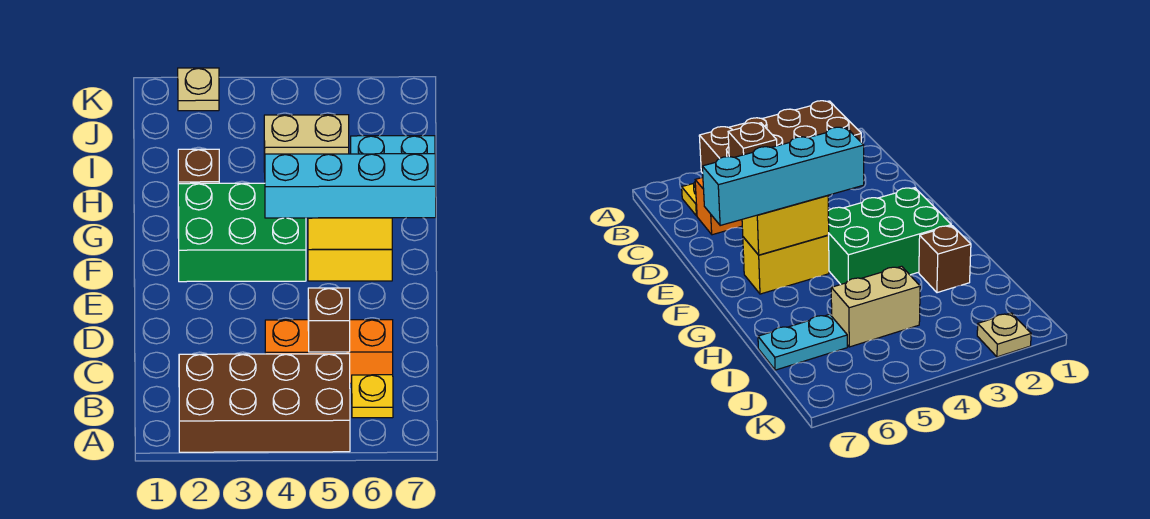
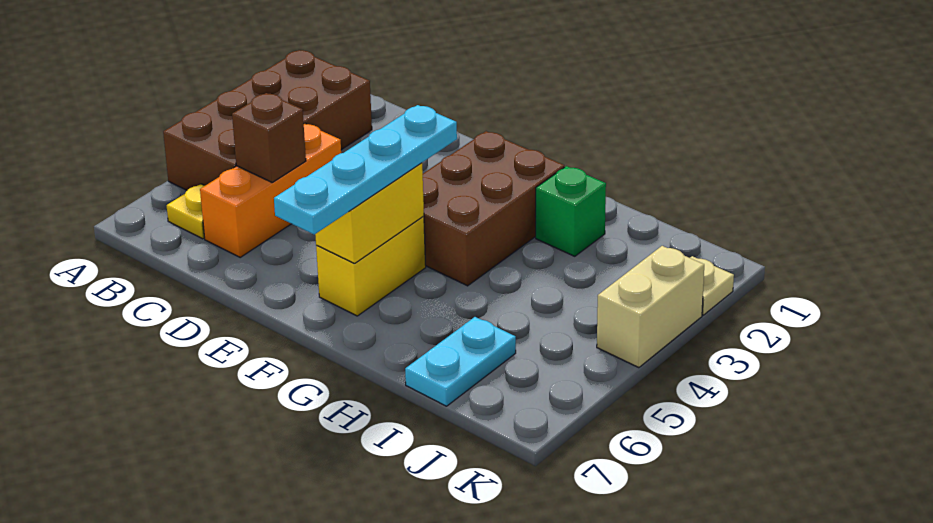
green 2x3 brick [178,183,306,282] -> brown 2x3 brick [423,131,564,286]
cyan 1x4 brick [265,154,436,218] -> cyan 1x4 plate [274,105,457,234]
brown 1x1 brick [178,149,219,184] -> green 1x1 brick [536,166,606,256]
tan 1x2 brick [264,115,349,172] -> tan 1x2 brick moved to [597,246,704,368]

